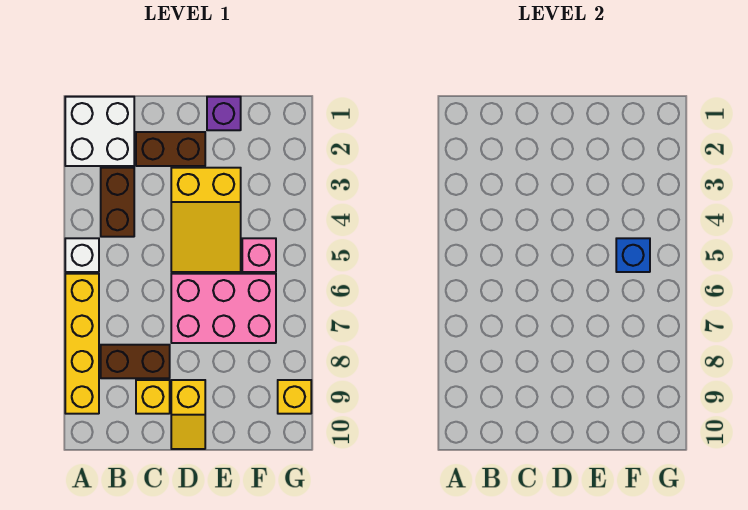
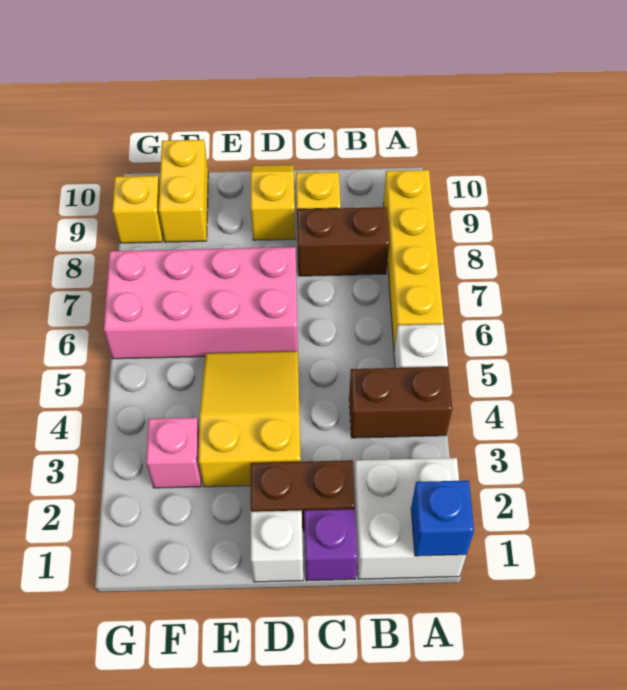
brown 1x2 brick [101,168,134,237] -> brown 1x2 brick turned to [349,367,452,438]
none -> white 1x1 brick [251,511,303,582]
pink 2x3 brick [171,274,276,343] -> pink 2x4 brick [104,247,298,359]
purple 1x1 brick [207,97,241,130] -> purple 1x1 brick moved to [304,509,357,581]
pink 1x1 brick [242,238,276,272] -> pink 1x1 brick moved to [146,417,201,488]
blue 1x1 brick [616,238,650,272] -> blue 1x1 brick moved to [411,480,474,556]
none -> yellow 1x2 brick [159,140,208,242]

